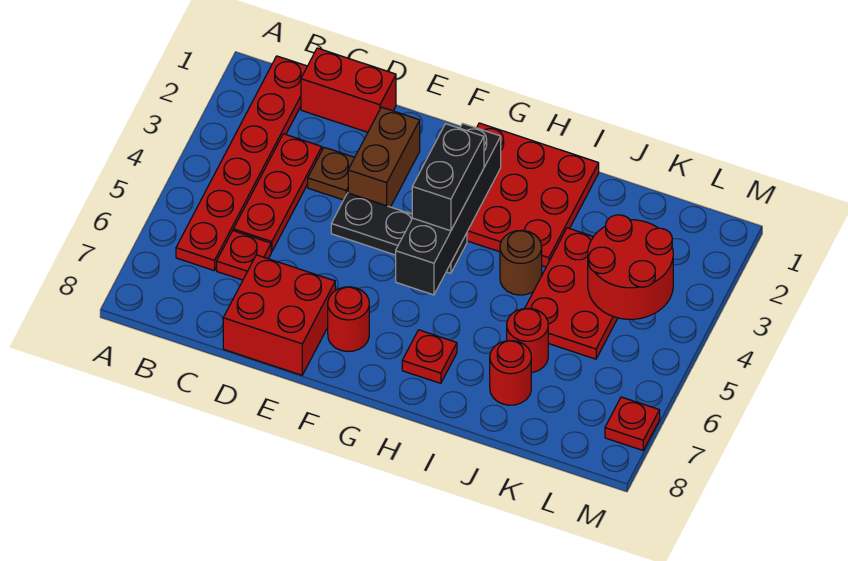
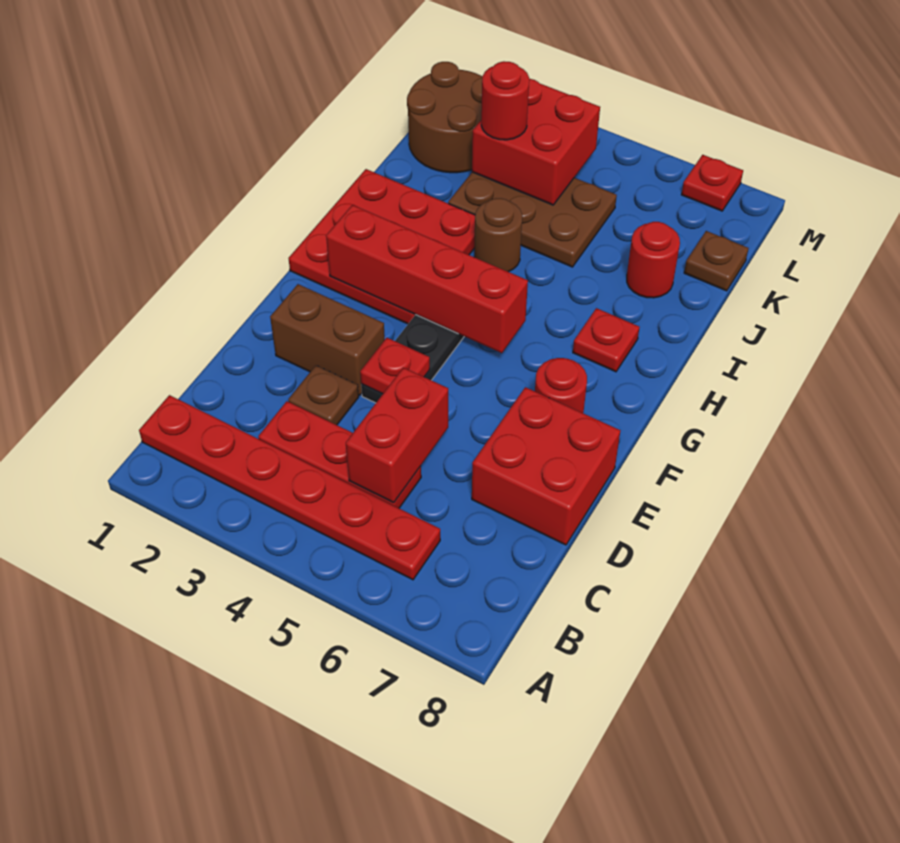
red 1x2 brick [301,48,396,132] -> red 1x2 brick moved to [346,368,448,503]
red 1x1 plate [217,231,271,280] -> red 1x1 plate moved to [360,338,430,394]
black 1x4 brick [396,123,501,295] -> red 1x4 brick [326,205,528,353]
black 1x2 brick [412,124,484,231] -> none
red 2x3 plate [525,228,618,359] -> brown 2x3 plate [448,172,617,267]
red 1x1 round brick [507,308,548,373] -> red 1x1 round brick moved to [481,61,529,140]
none -> brown 2x2 round brick [407,62,482,173]
red 2x2 round brick [588,215,673,319] -> red 2x2 brick [472,79,600,205]
none -> brown 1x1 plate [684,231,749,291]

